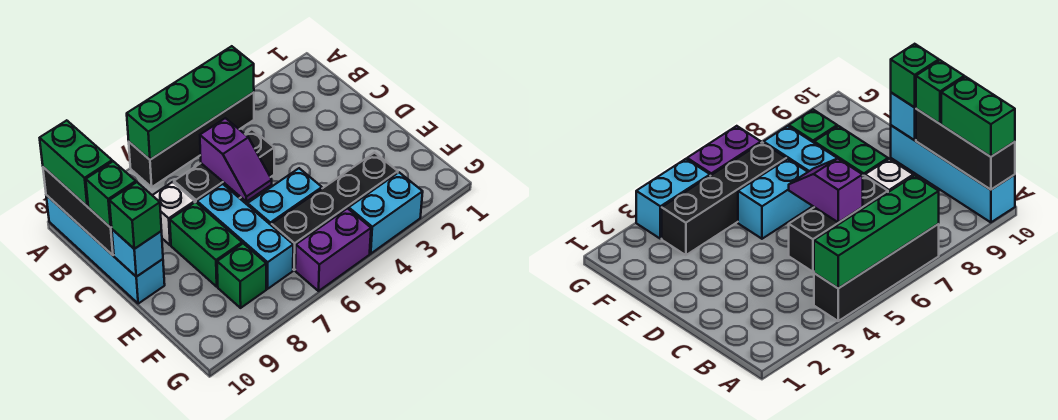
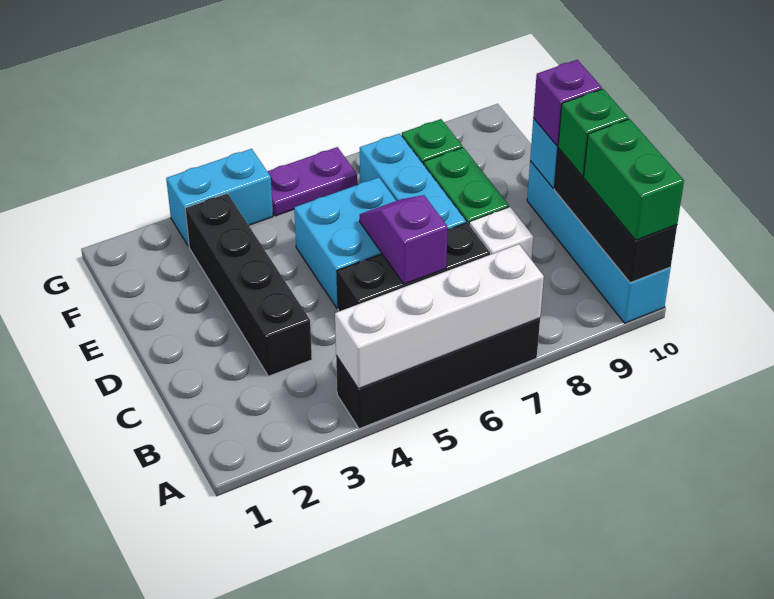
green 1x4 brick [127,46,254,160] -> white 1x4 brick [335,244,544,389]
green 1x1 brick [109,182,162,249] -> purple 1x1 brick [533,60,602,146]
cyan 1x2 brick [248,168,322,226] -> cyan 2x2 brick [294,177,396,309]
black 1x4 brick [272,153,398,270] -> black 1x4 brick turned to [185,193,312,376]
purple 1x2 brick [295,208,371,291] -> purple 1x2 plate [267,147,357,216]

